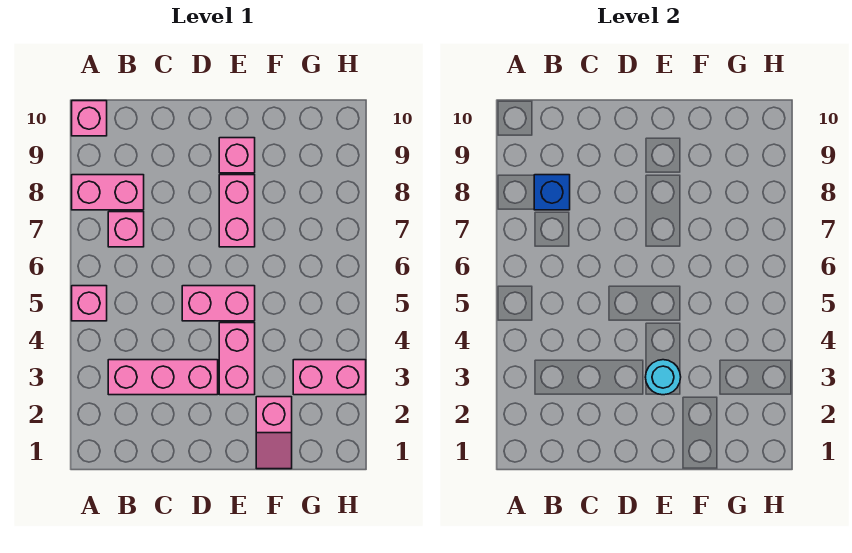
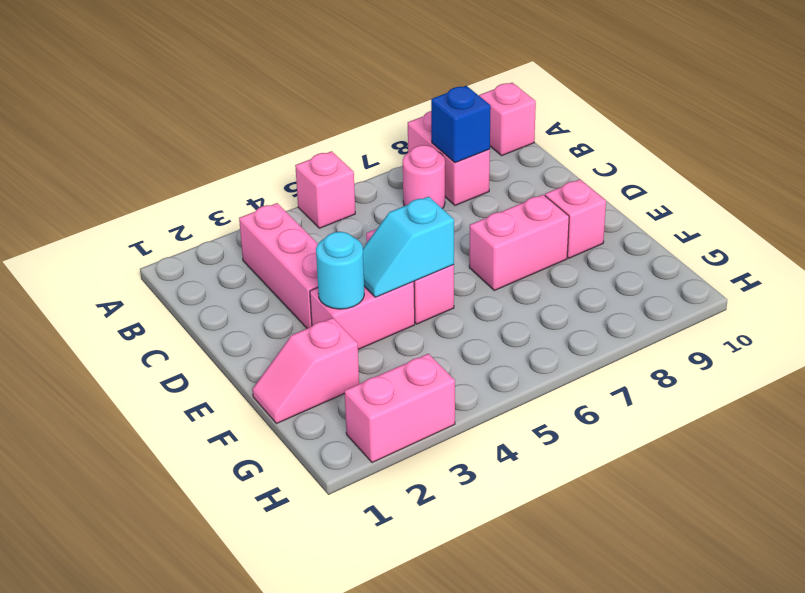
pink 1x1 brick [108,212,144,247] -> pink 1x1 round brick [403,145,445,209]
none -> cyan 1x2 slope [363,197,454,297]
pink 1x2 brick [293,360,366,395] -> pink 1x2 brick turned to [344,354,455,463]

